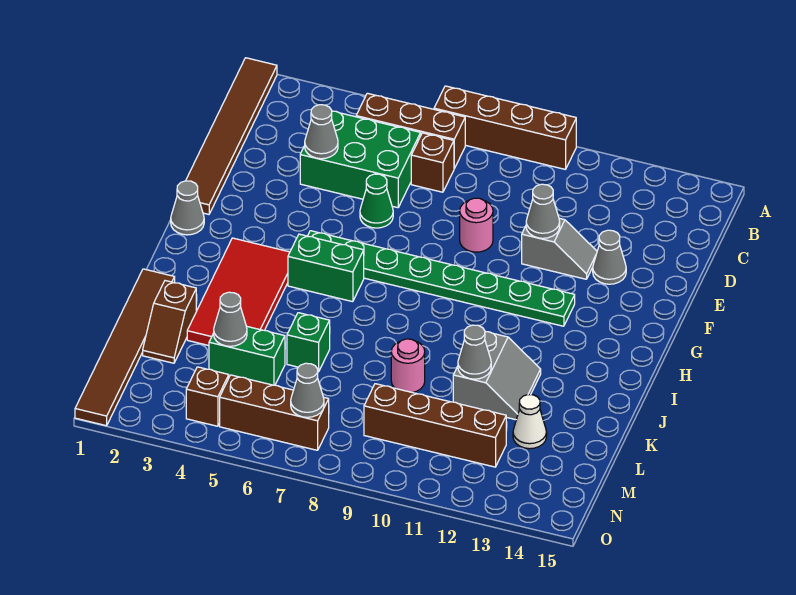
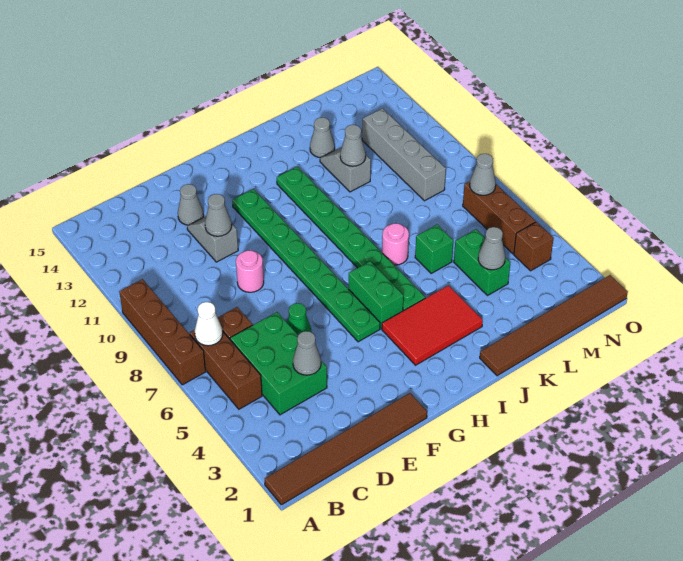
grey 1x1 cone [171,181,204,235] -> grey 1x1 cone moved to [310,117,335,158]
red 2x4 tile [187,238,290,346] -> red 2x3 tile [382,285,483,365]
none -> green 1x8 plate [277,167,425,311]
grey 2x2 slope [453,332,541,420] -> grey 1x2 slope [320,147,371,192]
brown 1x2 slope [143,281,196,363] -> none
pink 1x1 round brick [391,339,425,393] -> pink 1x1 round brick moved to [382,223,409,265]
white 1x1 cone [513,395,547,449] -> white 1x1 cone moved to [195,302,223,346]
brown 1x4 brick [364,384,506,467] -> grey 1x4 brick [362,108,446,201]

